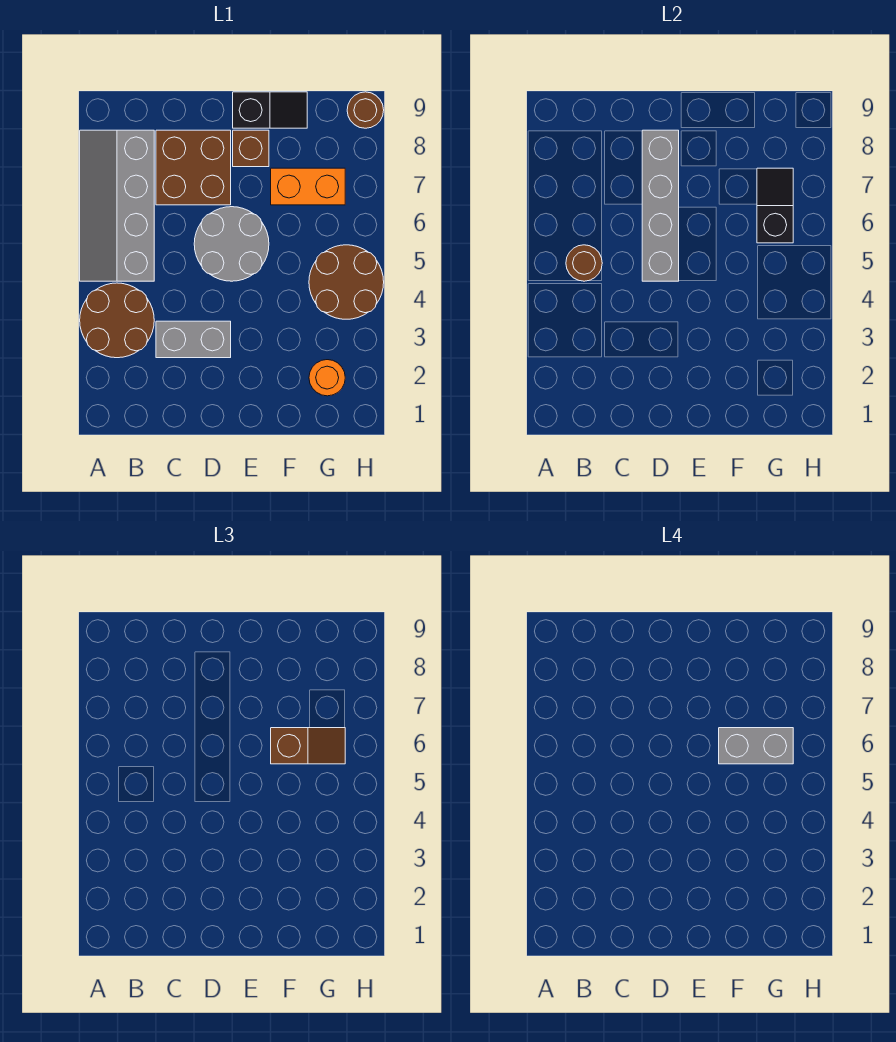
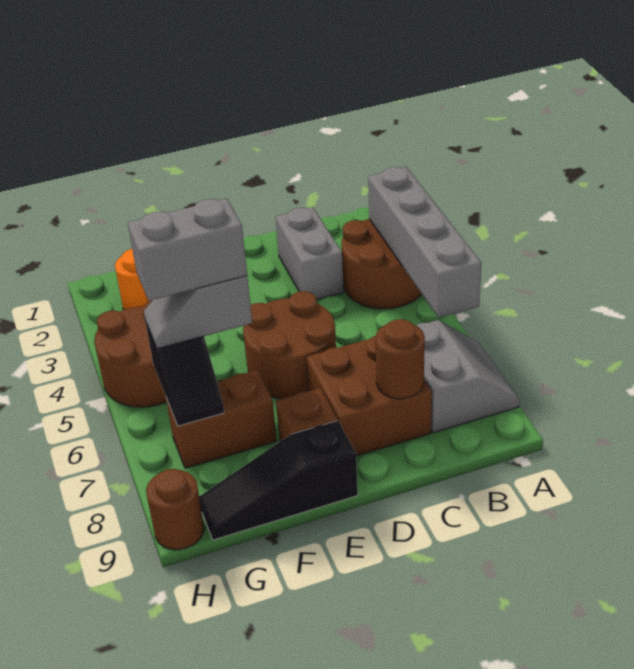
grey 2x4 slope [80,130,154,281] -> grey 2x2 slope [416,320,519,433]
brown 1x1 round brick [566,245,602,281] -> brown 1x1 round brick moved to [376,319,425,399]
grey 1x2 brick [156,321,231,358] -> grey 1x2 brick turned to [275,207,344,300]
grey 2x2 round brick [194,207,269,281] -> brown 2x2 round brick [243,291,336,399]
grey 1x4 brick [642,130,679,281] -> grey 1x4 brick moved to [368,167,481,318]
black 1x2 slope [233,92,307,128] -> black 1x3 slope [199,421,358,540]
brown 1x2 slope [271,728,345,764] -> grey 1x2 slope [144,276,252,349]
orange 1x2 brick [271,168,345,205] -> brown 1x2 brick [166,370,277,468]

